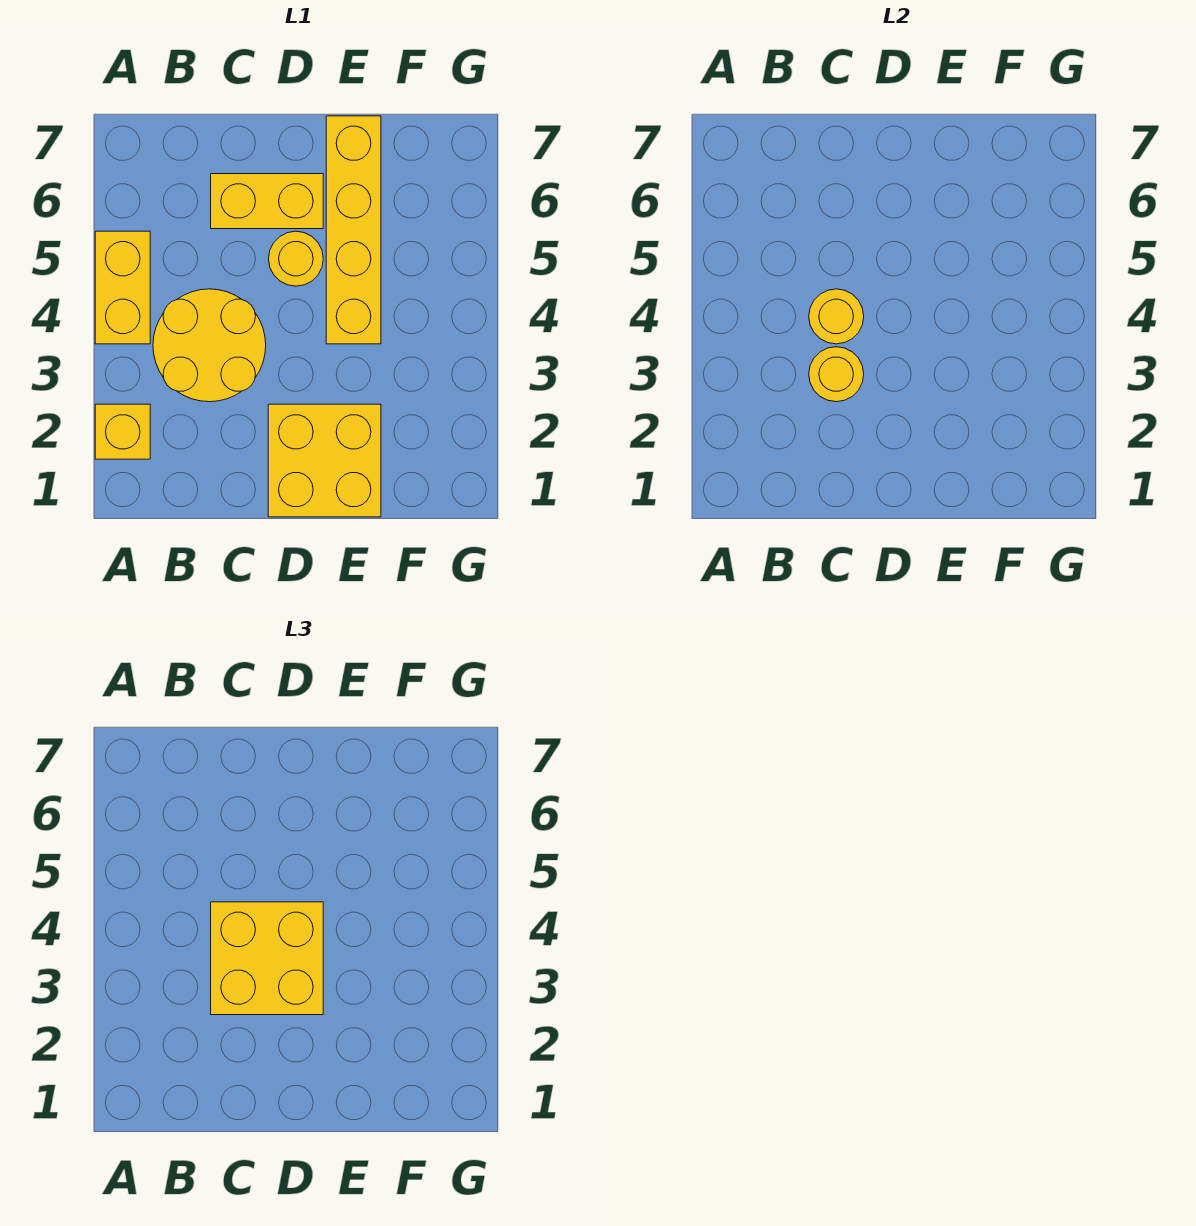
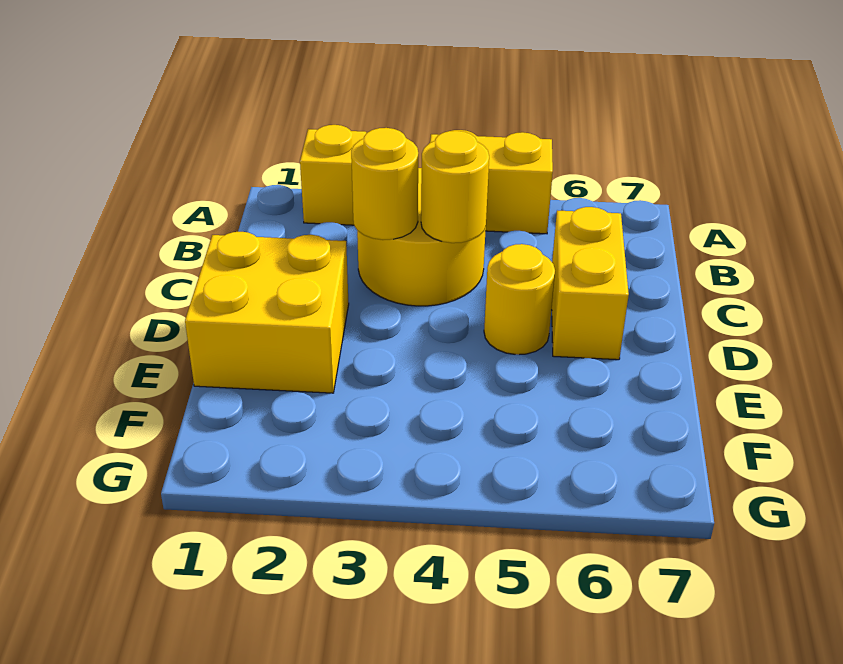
yellow 2x2 brick [211,902,323,1015] -> none
yellow 1x4 brick [326,116,381,344] -> none

